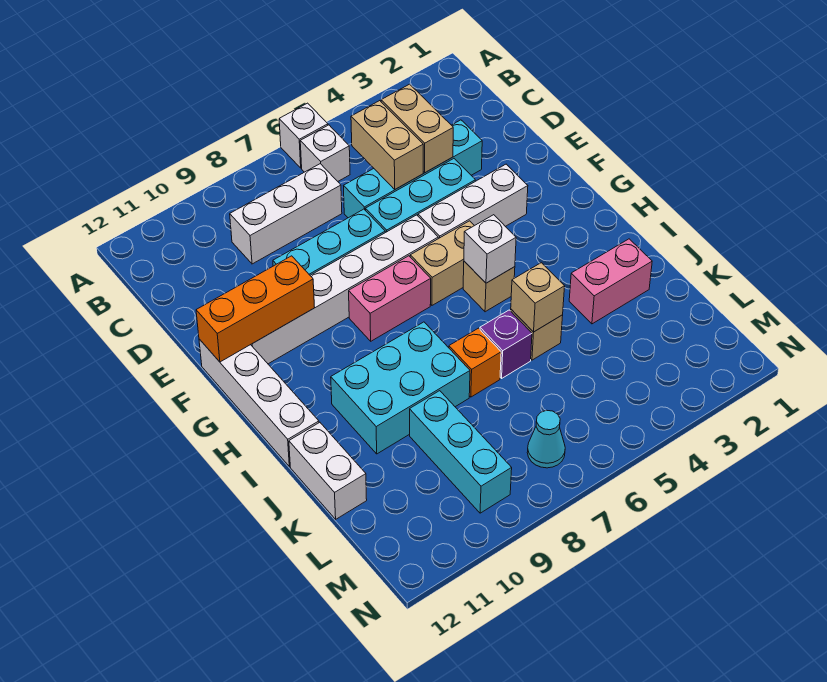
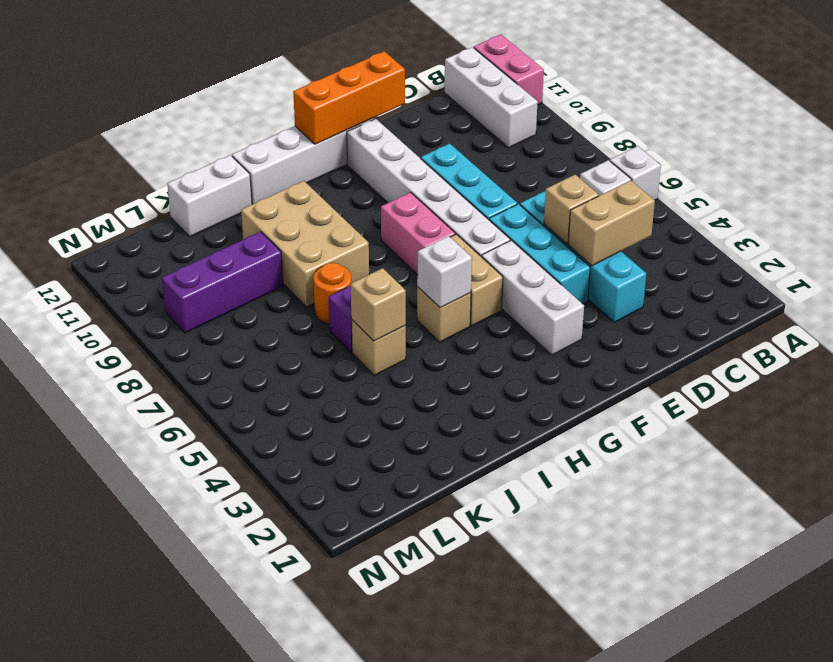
tan 1x2 brick [351,101,423,189] -> tan 1x1 brick [544,175,599,244]
white 1x3 brick [230,164,342,264] -> white 1x3 brick moved to [445,47,538,148]
orange 1x3 brick [196,256,315,362] -> orange 1x3 brick turned to [293,51,405,144]
cyan 2x3 brick [331,322,470,454] -> tan 2x3 brick [241,181,369,307]
pink 1x2 brick [569,239,652,324] -> pink 1x2 brick moved to [474,34,544,105]
orange 1x1 brick [449,328,501,397] -> orange 1x1 round brick [313,263,352,324]
cyan 1x3 brick [410,391,512,513] -> purple 1x3 brick [162,232,283,333]
cyan 1x1 cone [527,410,565,468] -> none

